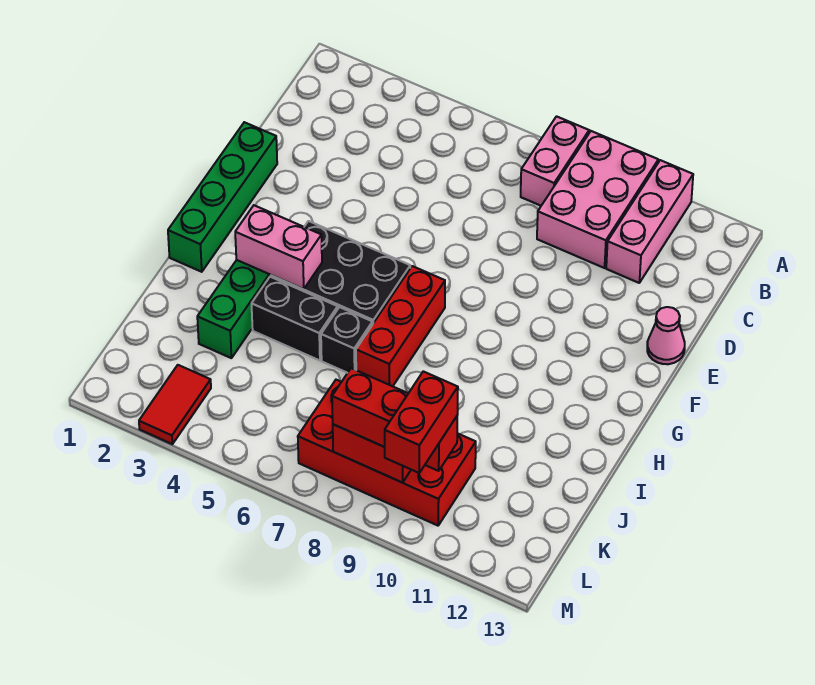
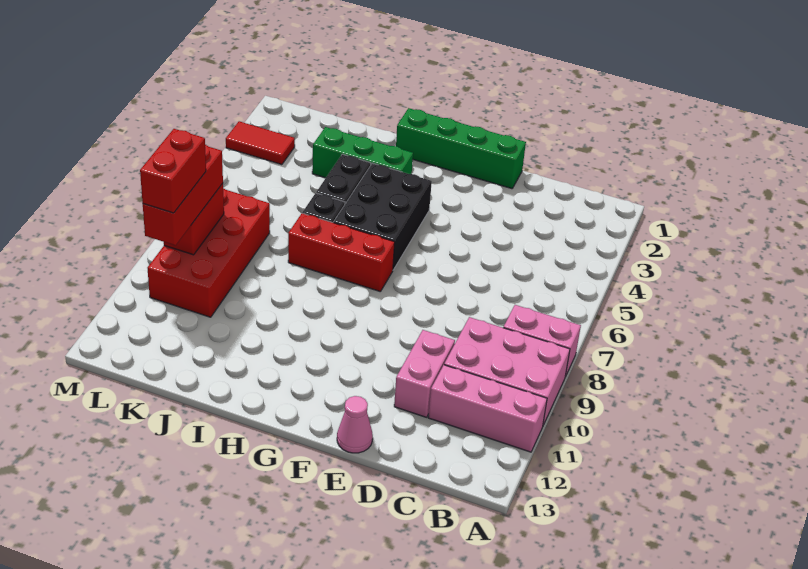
pink 1x2 brick [235,205,322,289] -> pink 1x2 brick moved to [394,330,455,417]
red 1x2 brick [385,371,458,473] -> red 1x2 brick turned to [140,129,206,213]

